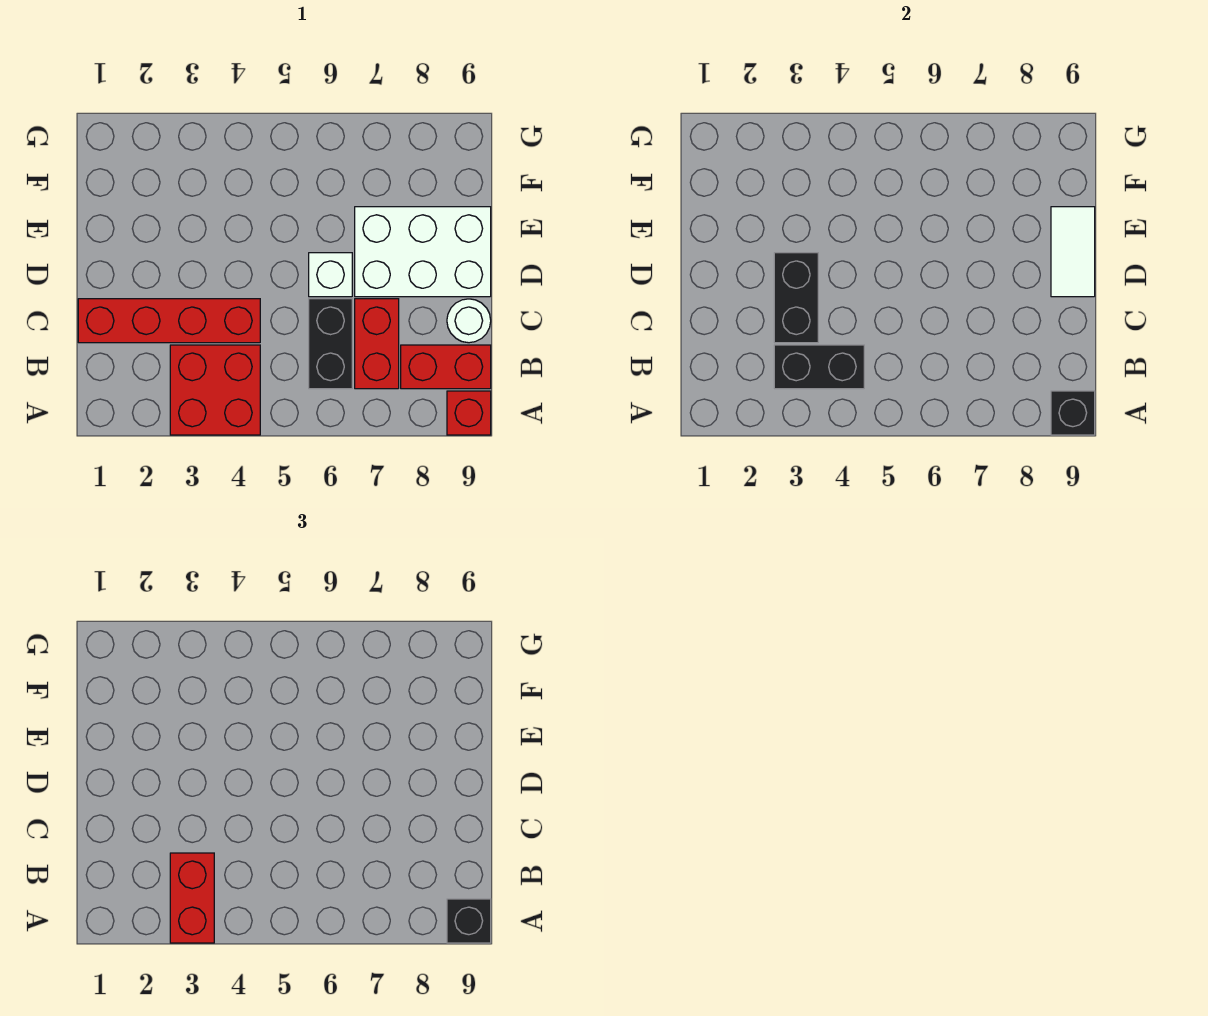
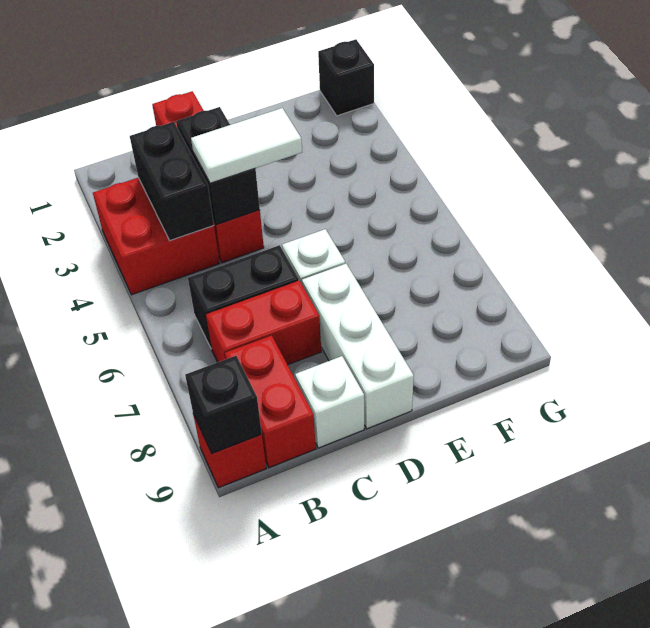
red 1x2 brick [170,853,214,943] -> none
black 1x1 brick [447,899,491,943] -> black 1x1 brick moved to [318,39,374,116]
black 1x2 brick [774,253,818,343] -> black 1x2 brick turned to [176,107,260,225]
white 1x1 round brick [447,299,491,343] -> white 1x1 brick [295,356,364,448]
white 2x3 brick [355,207,491,297] -> white 1x3 brick [302,264,414,429]
white 1x2 tile [1051,207,1095,297] -> white 1x2 tile moved to [191,108,302,183]

